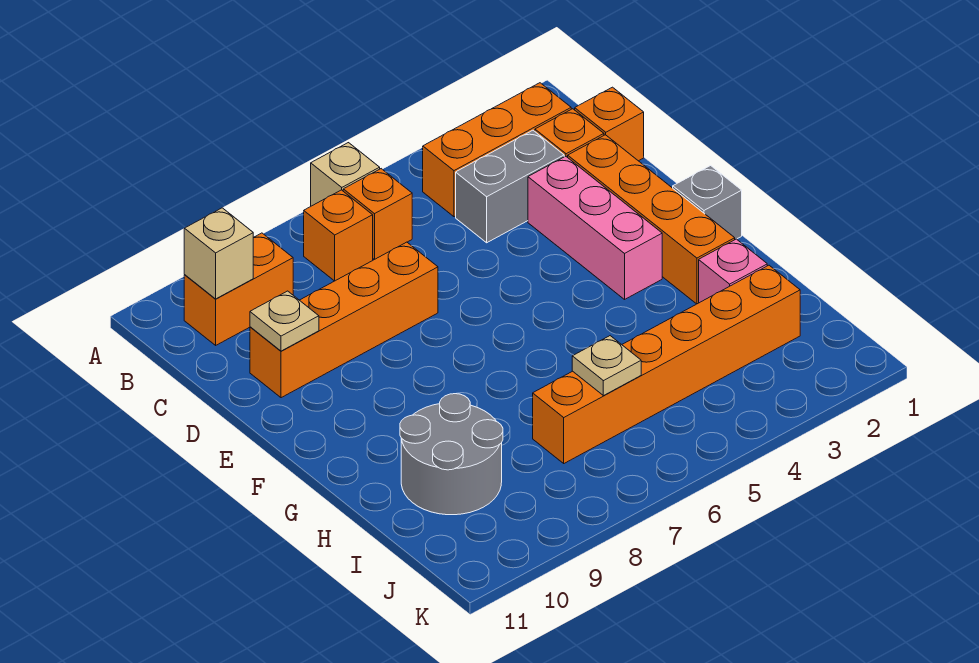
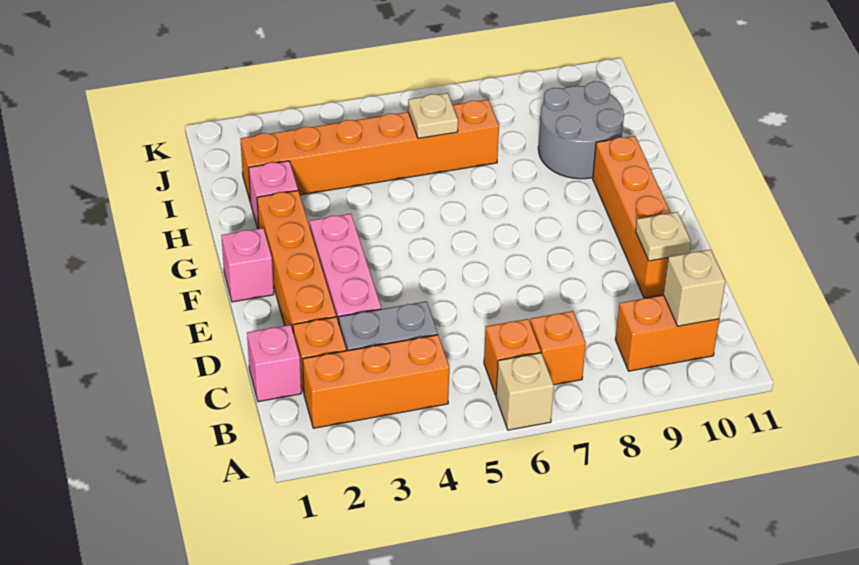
orange 1x1 brick [575,87,644,161] -> pink 1x1 brick [247,325,301,402]
orange 1x4 brick [250,242,438,398] -> orange 1x4 brick turned to [593,136,670,298]
grey 1x1 brick [673,166,742,239] -> pink 1x1 brick [221,228,274,302]

